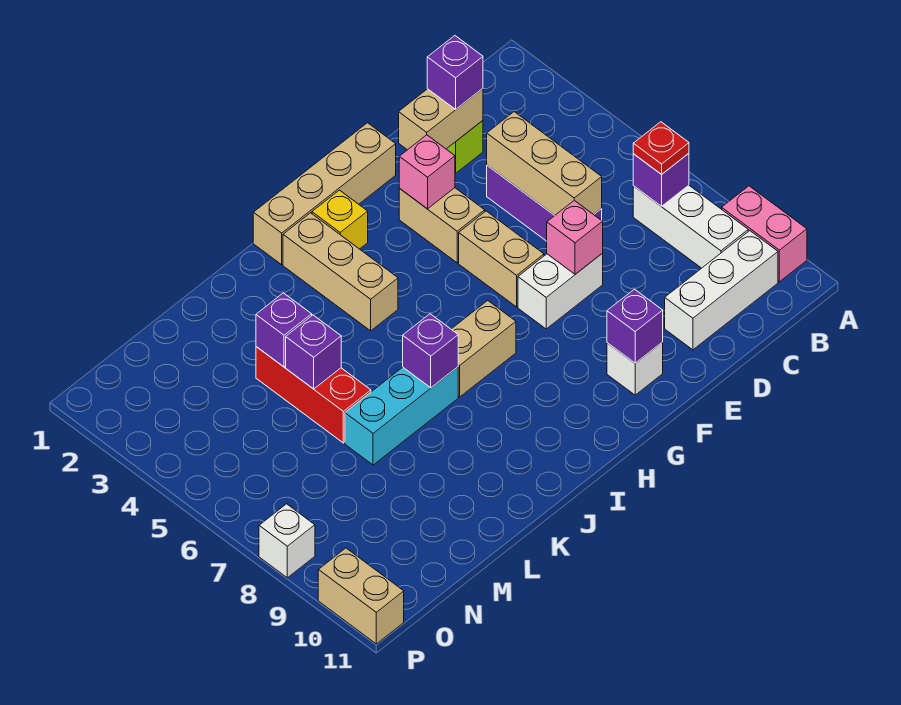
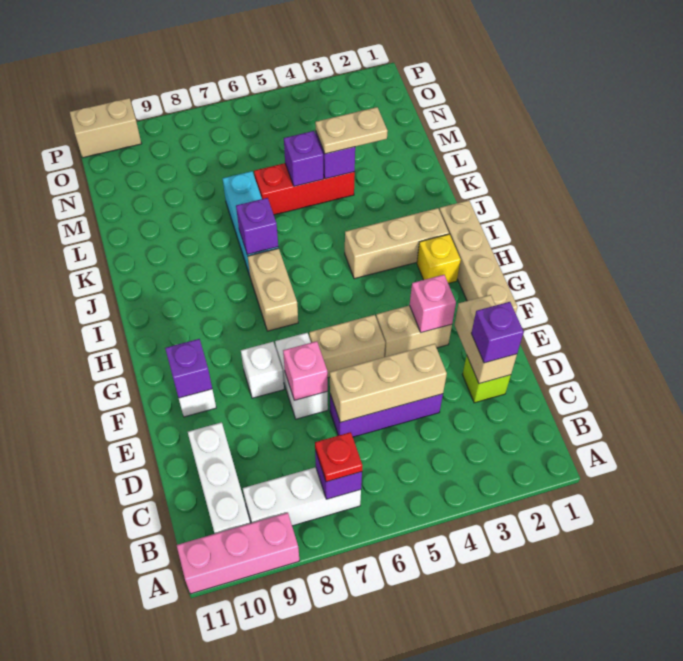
pink 1x2 brick [722,186,807,282] -> pink 1x3 brick [177,513,299,594]
none -> tan 1x2 plate [315,107,388,154]
white 1x1 brick [259,504,315,578] -> white 1x1 brick moved to [241,342,284,398]

